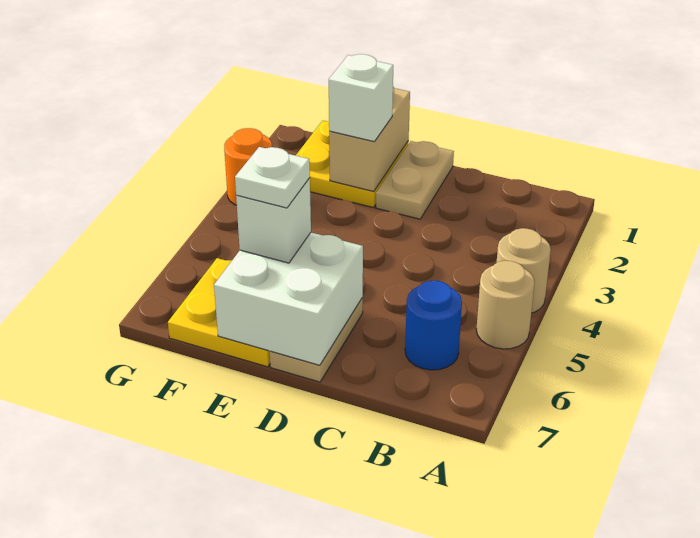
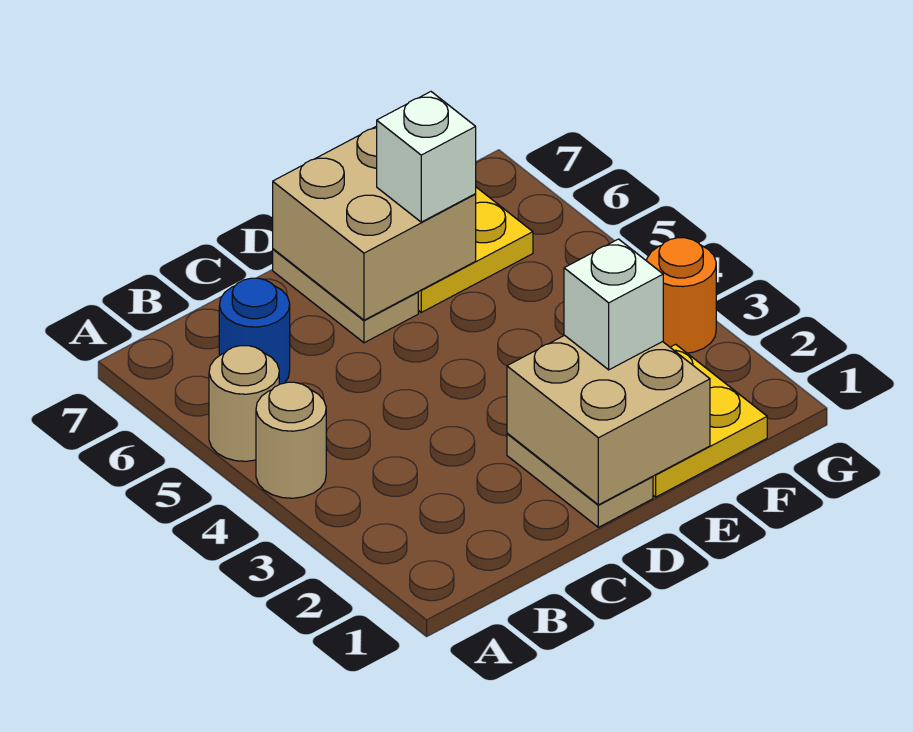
white 2x2 brick [214,233,363,365] -> tan 2x2 brick [273,126,476,320]
tan 1x2 brick [329,87,410,191] -> tan 2x2 brick [507,335,710,505]
white 1x1 plate [235,147,310,208] -> none

